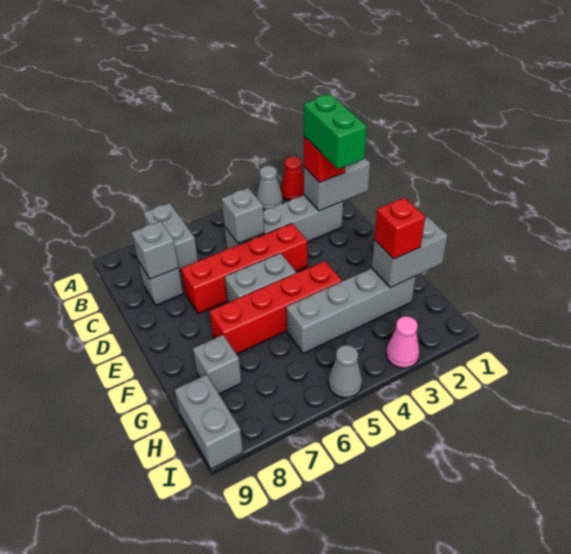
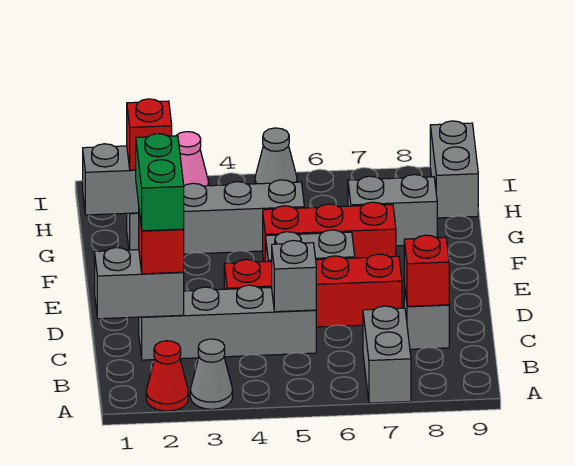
grey 1x1 brick [131,221,179,279] -> red 1x1 brick [404,235,449,306]
red 1x4 brick [210,261,342,354] -> red 1x3 brick [263,202,396,262]
grey 1x1 brick [193,335,242,394] -> grey 1x2 brick [348,175,437,246]

